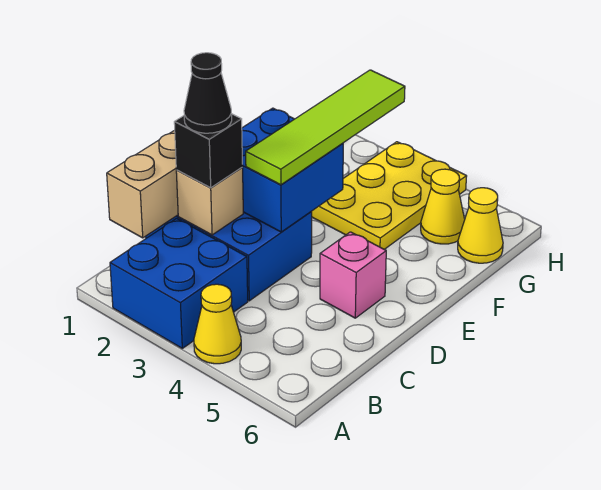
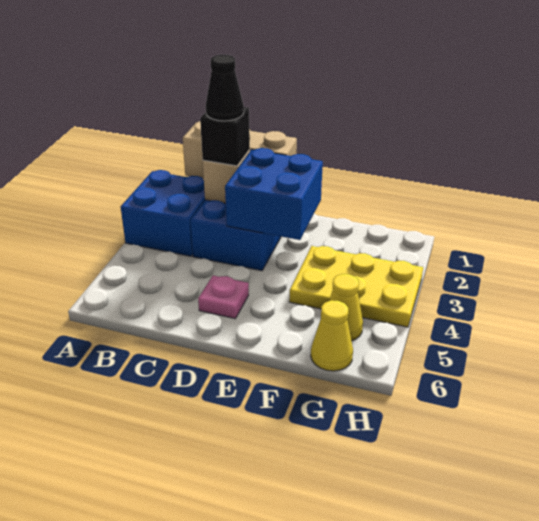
yellow 1x1 cone [194,284,241,364] -> none
lime 1x4 tile [246,70,405,185] -> none
pink 1x1 brick [320,232,386,318] -> pink 1x1 plate [198,276,249,319]

